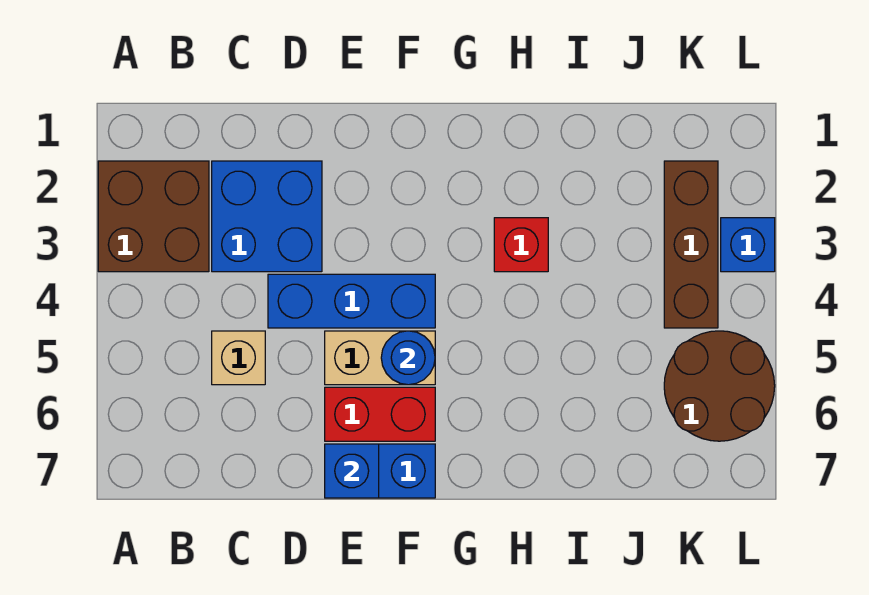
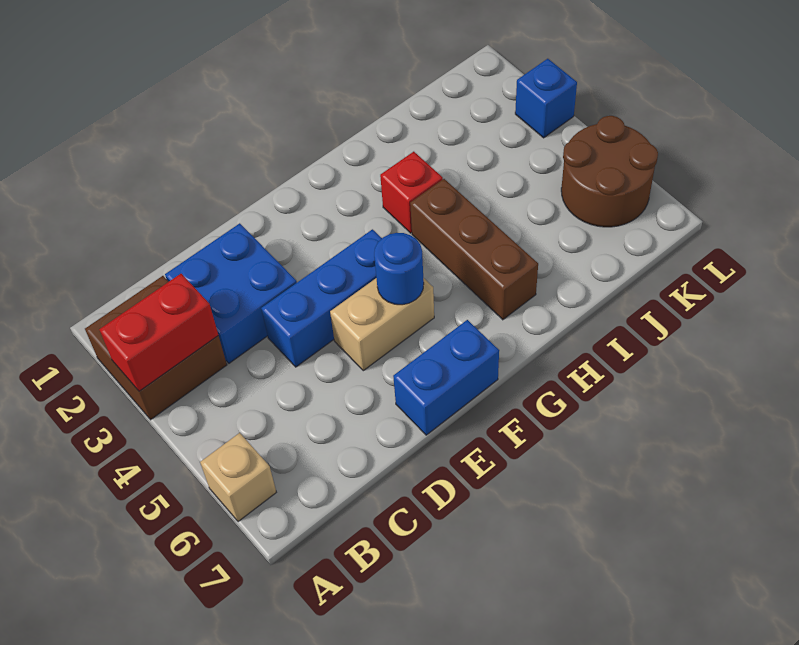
tan 1x1 brick [212,331,265,385] -> tan 1x1 brick moved to [200,433,276,522]
red 1x2 brick [325,387,435,441] -> red 1x2 brick moved to [99,274,218,391]
blue 1x1 brick [325,444,379,498] -> none
brown 1x3 brick [664,161,718,328] -> brown 1x3 brick moved to [410,179,538,320]

